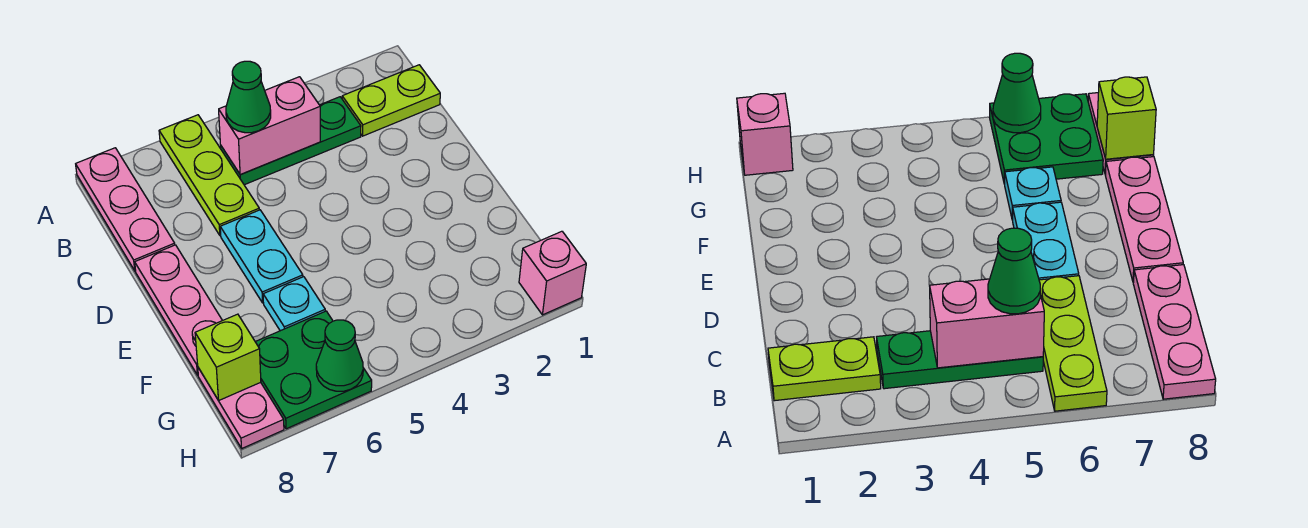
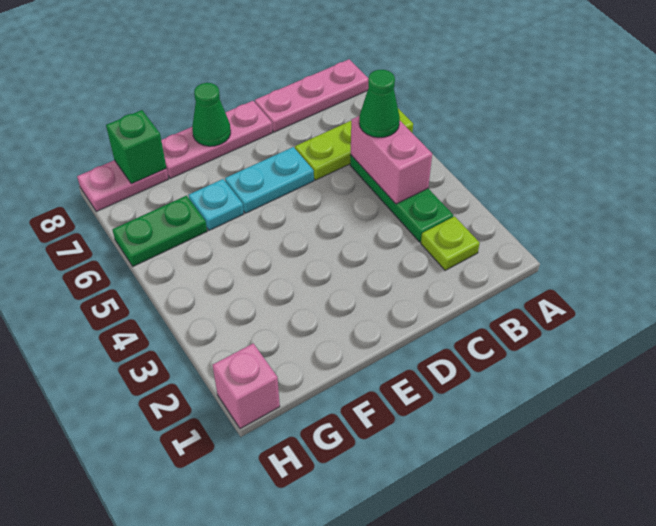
lime 1x2 plate [342,65,440,136] -> lime 1x1 plate [421,216,480,270]
green 2x2 plate [256,311,372,429] -> green 1x2 plate [112,196,207,266]
lime 1x1 brick [195,314,261,400] -> green 1x1 brick [106,110,166,184]
green 1x1 cone [316,320,363,391] -> green 1x1 cone moved to [192,83,231,146]

